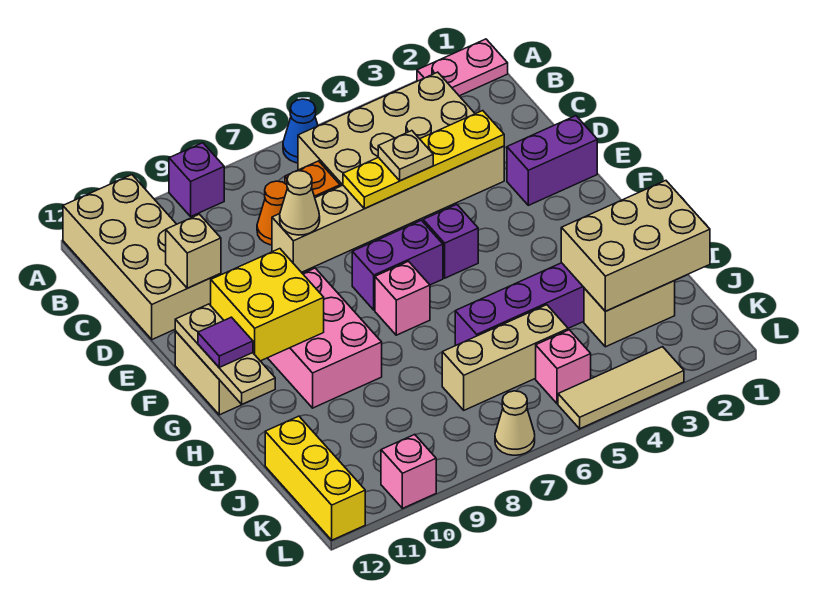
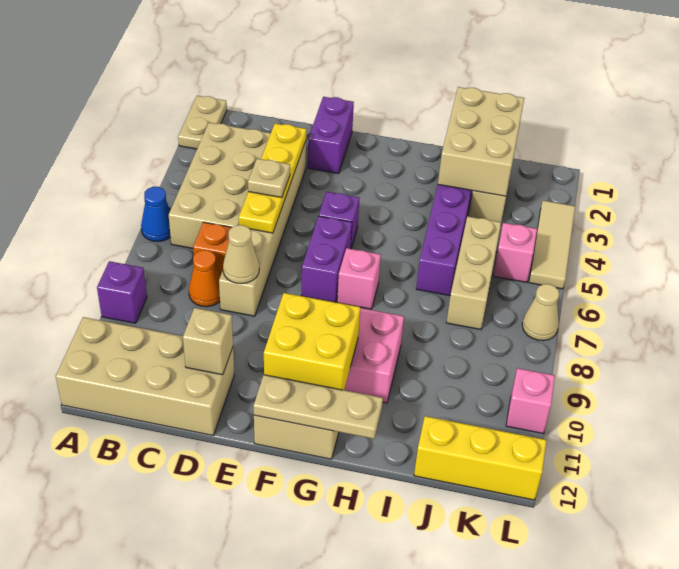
pink 1x2 plate [417,39,508,96] -> tan 1x2 plate [178,96,227,149]
purple 1x1 tile [198,317,253,367] -> none

